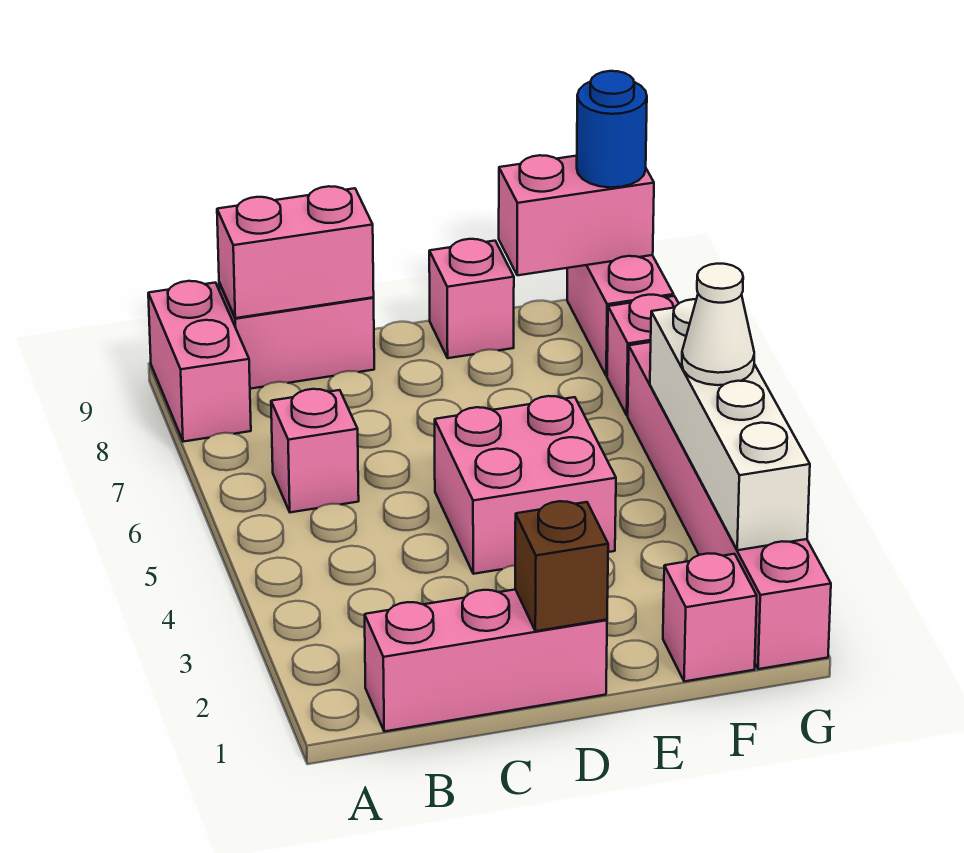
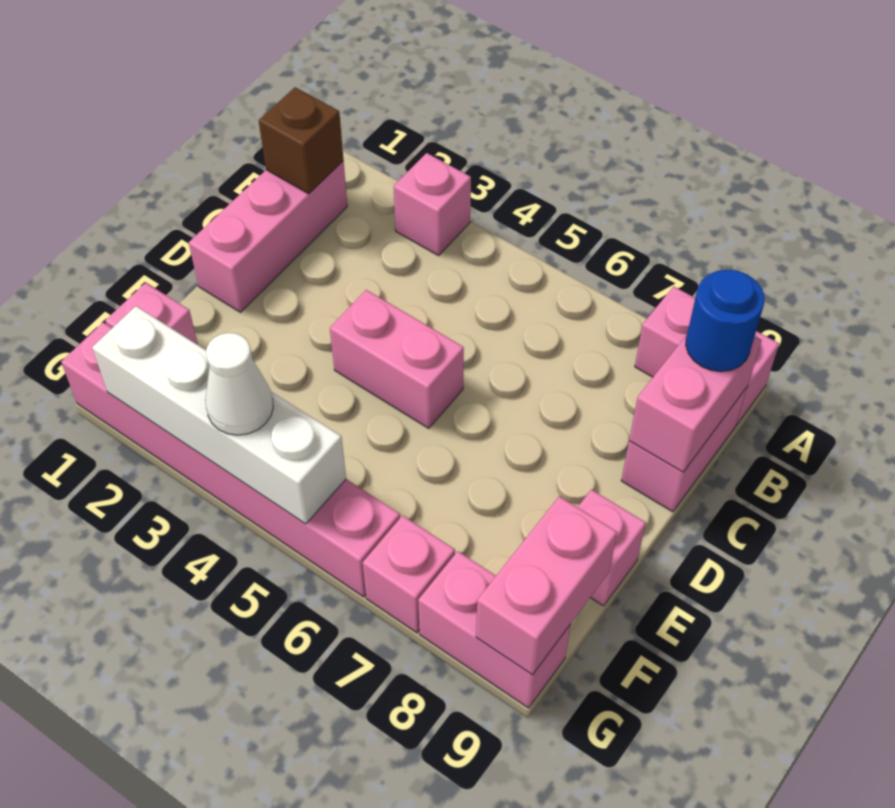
pink 1x1 brick [271,389,359,512] -> pink 1x1 brick moved to [394,153,471,255]
brown 1x1 brick [515,501,608,631] -> brown 1x1 brick moved to [259,87,344,194]
pink 2x2 brick [435,396,616,574] -> pink 1x2 brick [330,290,464,428]
blue 1x1 round brick [577,71,647,187] -> blue 1x1 round brick moved to [686,270,764,372]

